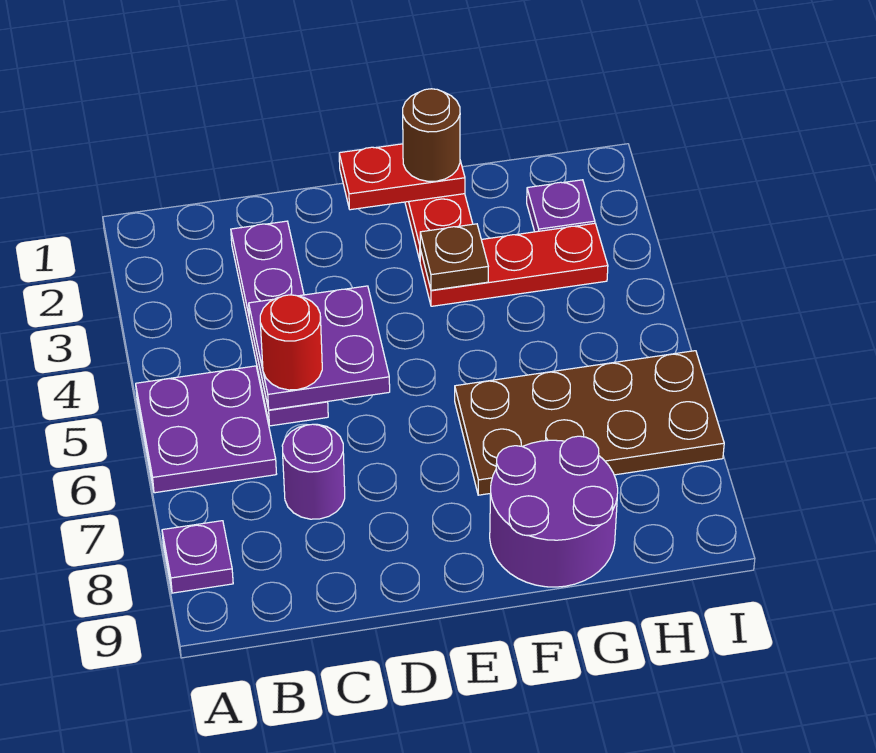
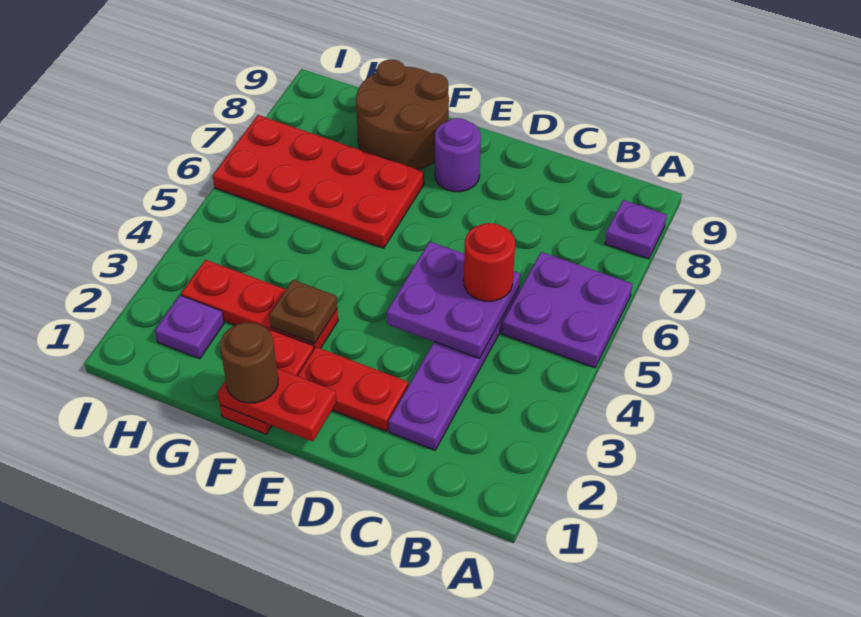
purple 1x1 round brick [282,424,345,519] -> purple 1x1 round brick moved to [435,118,481,192]
none -> red 1x2 plate [298,347,408,431]
brown 2x4 plate [455,351,724,495] -> red 2x4 plate [213,115,424,248]
purple 2x2 round brick [490,436,618,587] -> brown 2x2 round brick [356,60,449,170]

